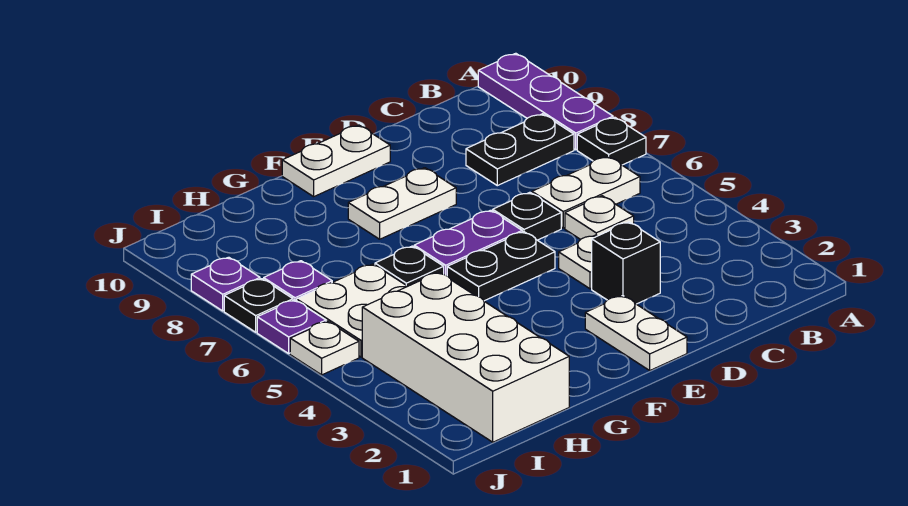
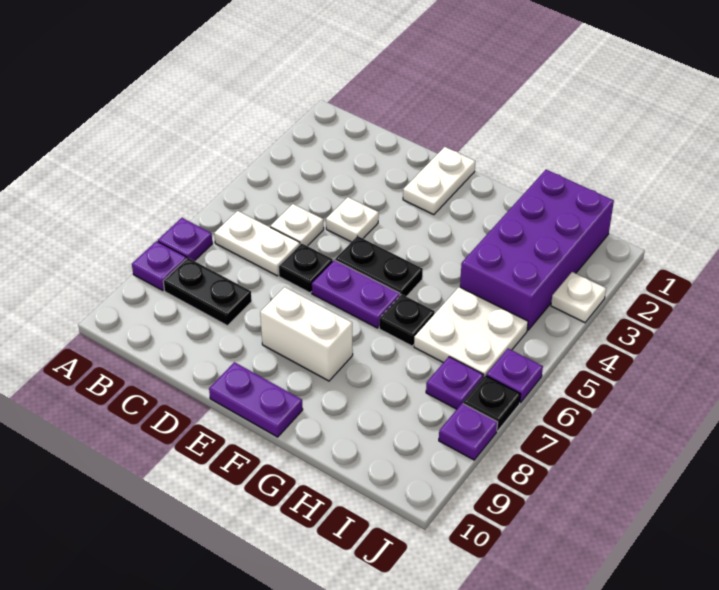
black 1x1 plate [577,117,646,165] -> purple 1x1 plate [158,218,213,261]
purple 1x3 plate [478,53,613,150] -> purple 1x1 plate [132,241,187,291]
black 1x1 brick [592,222,660,304] -> none
white 1x2 plate [348,168,456,239] -> white 1x2 brick [260,287,353,381]
white 1x2 plate [282,125,390,197] -> purple 1x2 plate [209,362,303,437]
white 2x4 brick [362,272,569,442] -> purple 2x4 brick [460,170,614,330]
white 1x1 plate [290,321,359,375] -> white 1x1 plate moved to [551,272,606,323]

